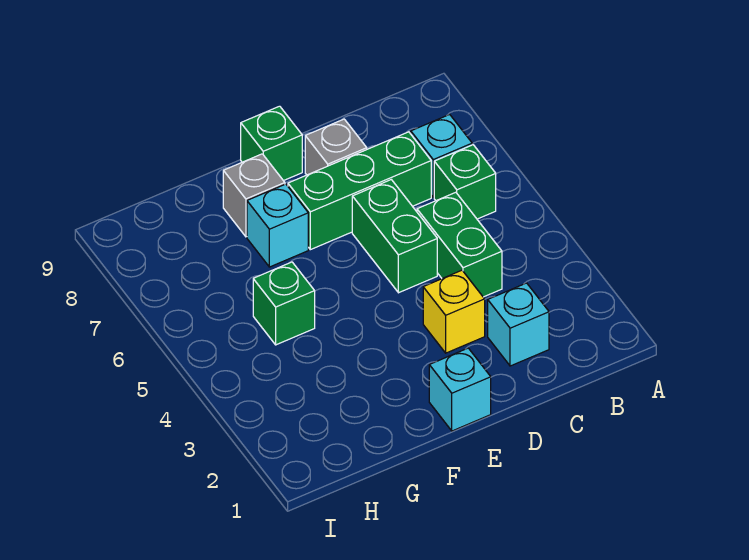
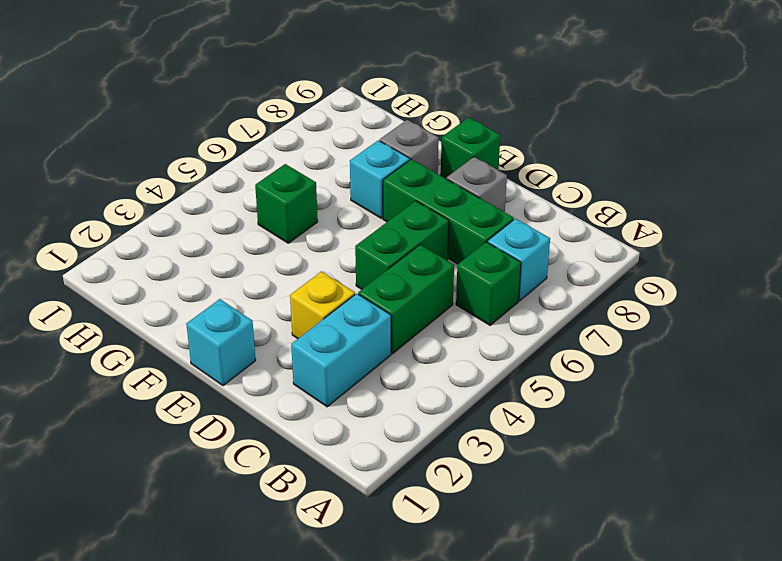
cyan 1x1 brick [488,283,549,366] -> cyan 1x2 brick [291,294,391,407]

